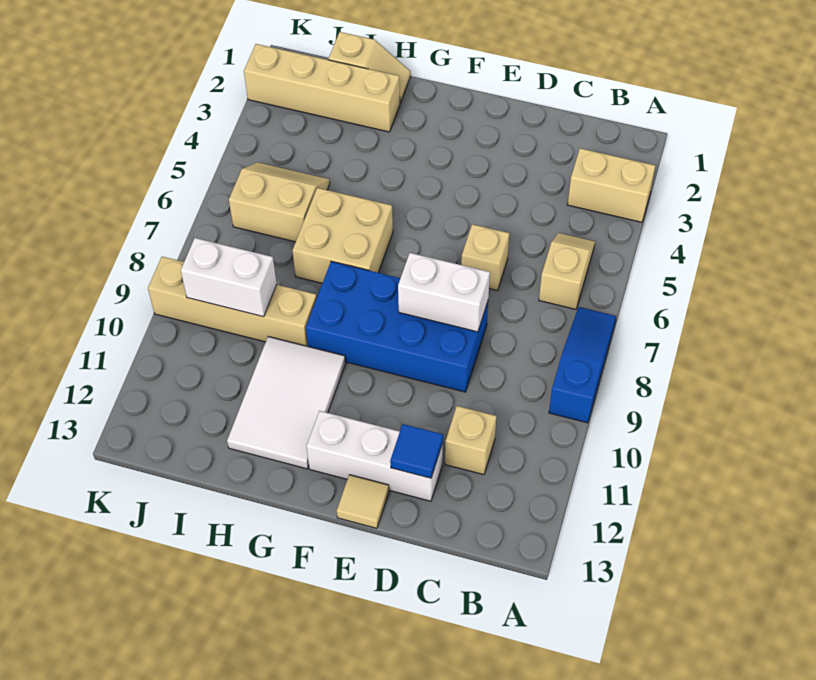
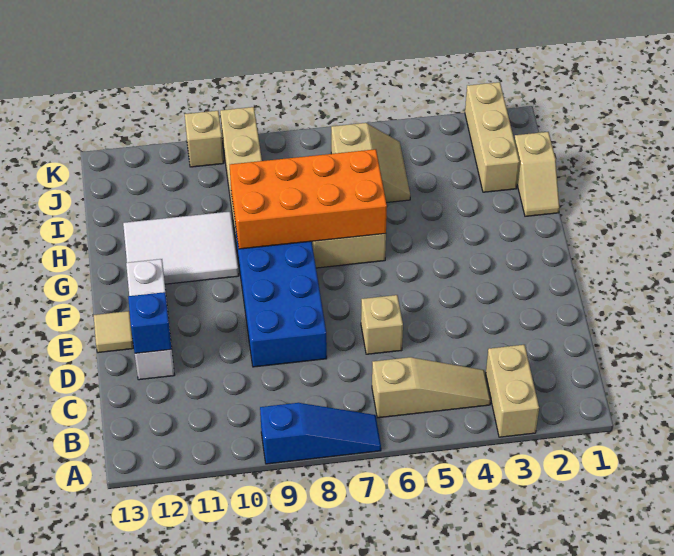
tan 1x2 slope [539,233,595,309] -> tan 1x3 slope [372,357,491,418]
tan 1x1 brick [445,406,497,475] -> tan 1x1 brick moved to [185,111,224,167]
white 1x2 brick [398,253,490,332] -> none
blue 1x1 tile [390,424,443,478] -> blue 1x1 brick [128,292,172,353]
none -> orange 2x4 brick [230,149,387,249]
tan 1x4 brick [244,44,400,132] -> tan 1x3 brick [465,82,519,192]
white 1x2 brick [181,238,277,317] -> none

